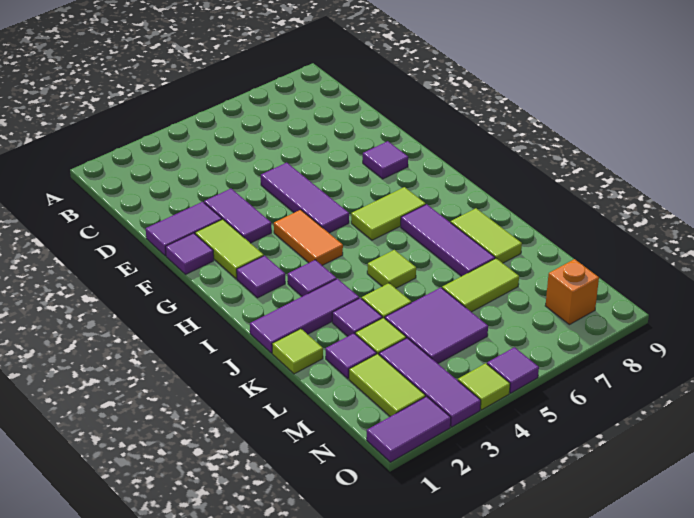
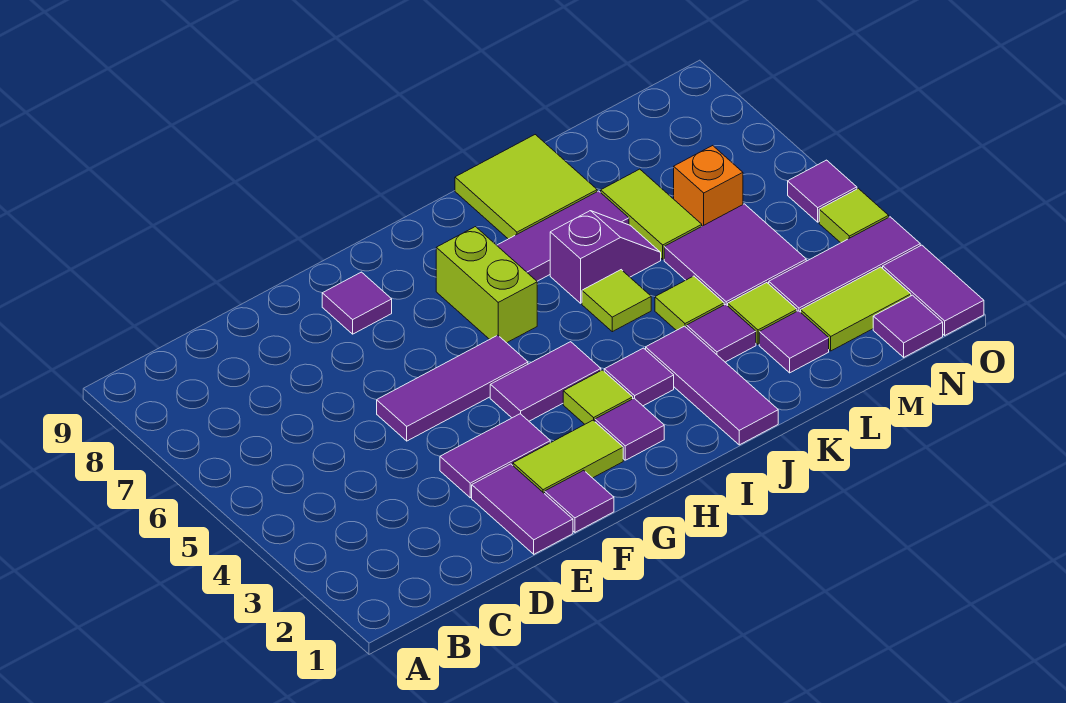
orange 1x2 tile [274,210,343,266] -> purple 1x2 tile [490,342,601,421]
lime 1x2 tile [351,187,426,240] -> lime 1x2 brick [436,227,537,343]
none -> purple 1x2 slope [550,211,661,303]
lime 1x2 tile [450,208,522,263] -> lime 2x2 tile [455,135,597,239]
lime 1x1 tile [272,329,323,374] -> lime 1x1 tile moved to [563,370,633,424]
none -> purple 1x1 tile [873,295,943,357]
orange 1x1 brick [545,259,599,325] -> orange 1x1 brick moved to [674,146,743,226]

